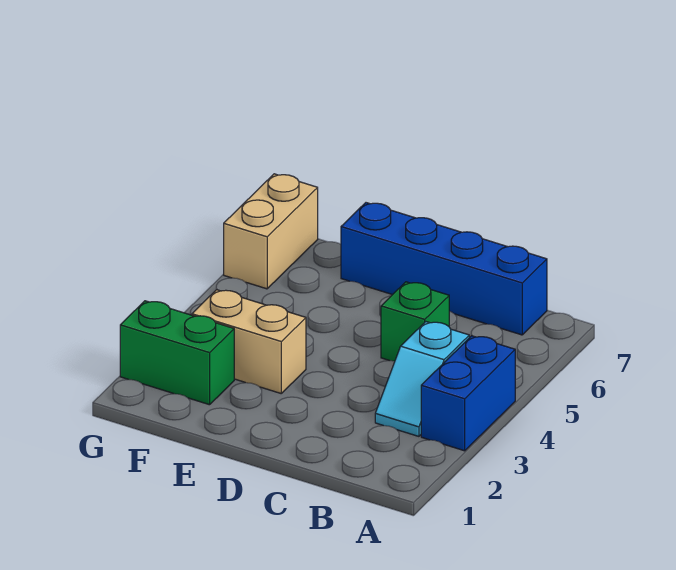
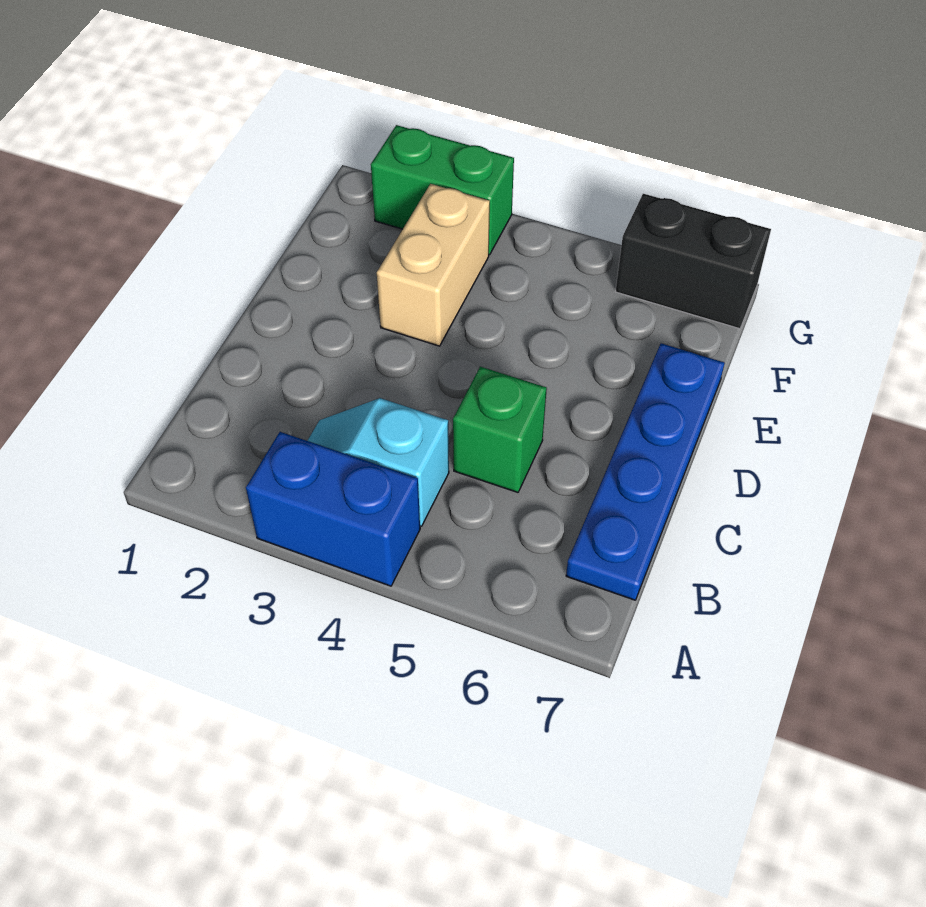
blue 1x4 brick [341,203,547,335] -> blue 1x4 plate [566,343,725,600]
green 1x2 brick [120,301,234,405] -> green 1x2 brick turned to [371,125,514,255]
tan 1x2 brick [224,174,318,289] -> black 1x2 brick [615,194,771,329]

